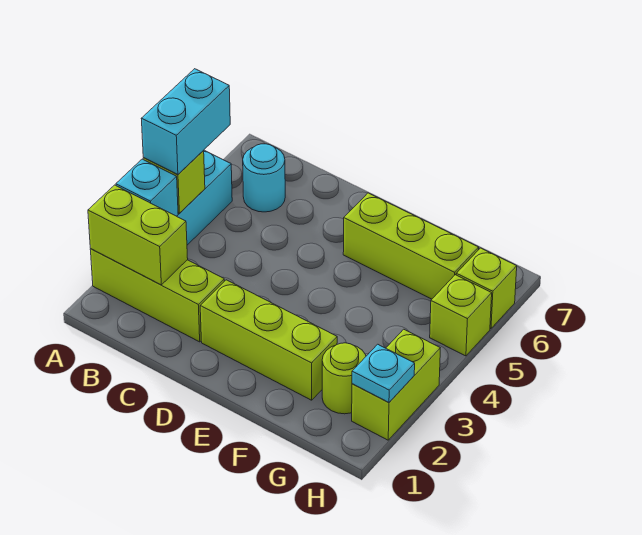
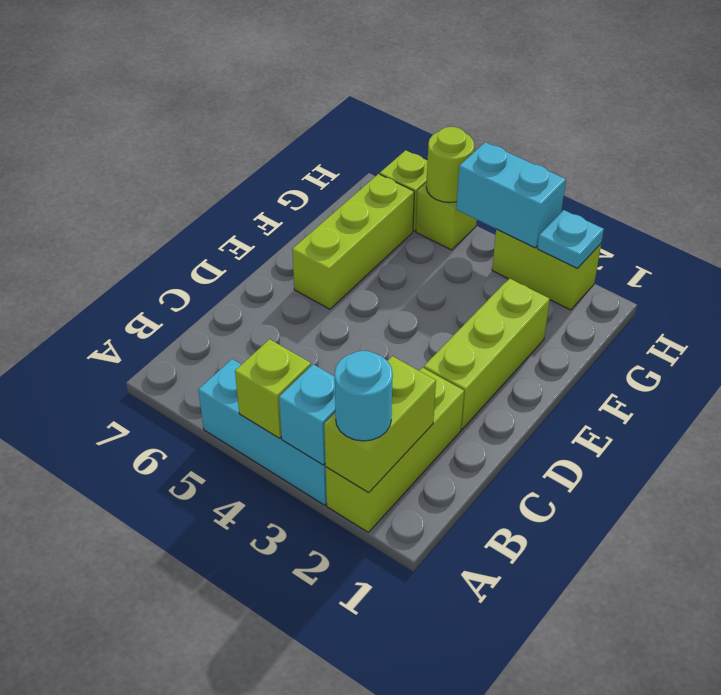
cyan 1x2 brick [141,69,230,174] -> cyan 1x2 brick moved to [456,142,566,248]
cyan 1x1 round brick [243,144,285,212] -> cyan 1x1 round brick moved to [335,351,393,441]
lime 1x1 round brick [322,343,366,414] -> lime 1x1 round brick moved to [426,127,474,203]

